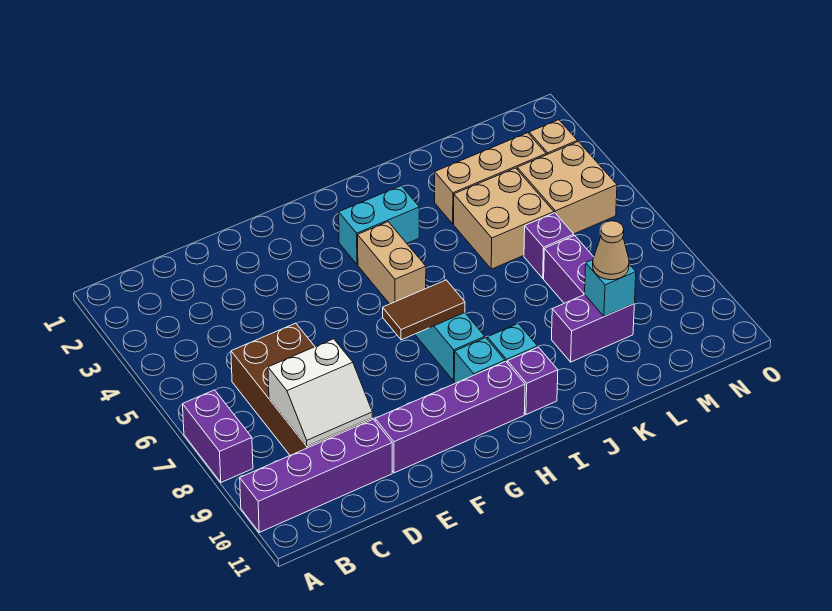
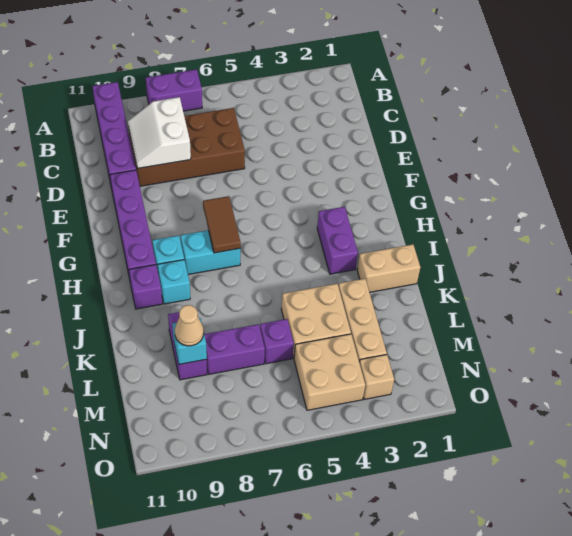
cyan 1x2 brick [339,186,419,264] -> purple 1x2 brick [317,207,358,274]
tan 1x2 brick [358,222,426,304] -> tan 1x2 brick moved to [357,244,420,292]

